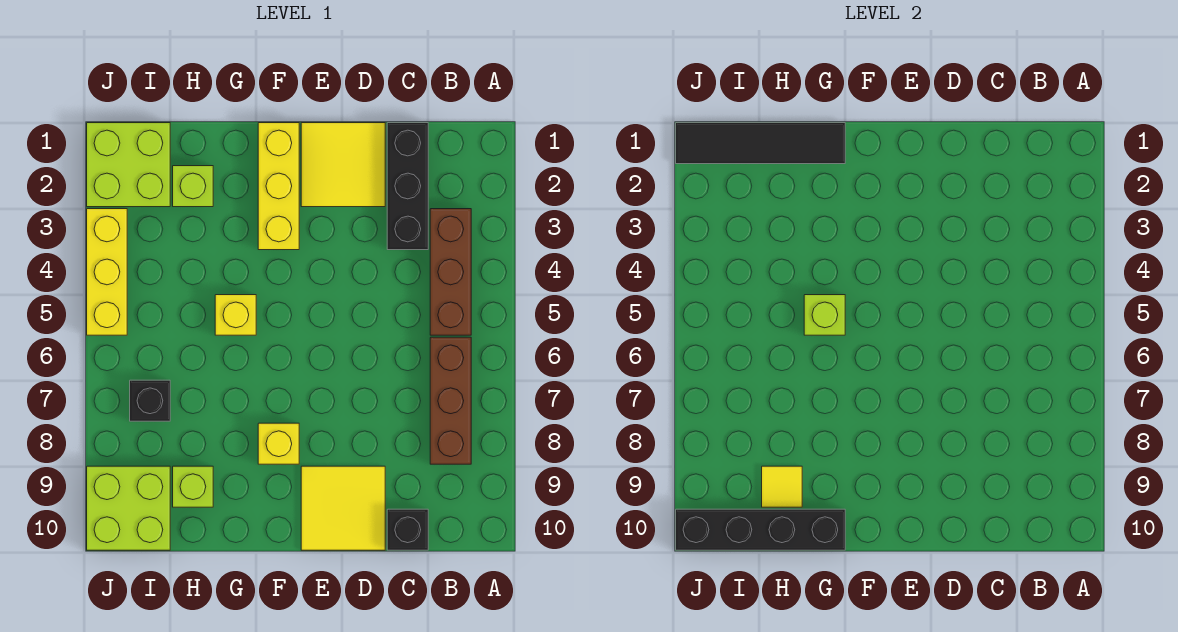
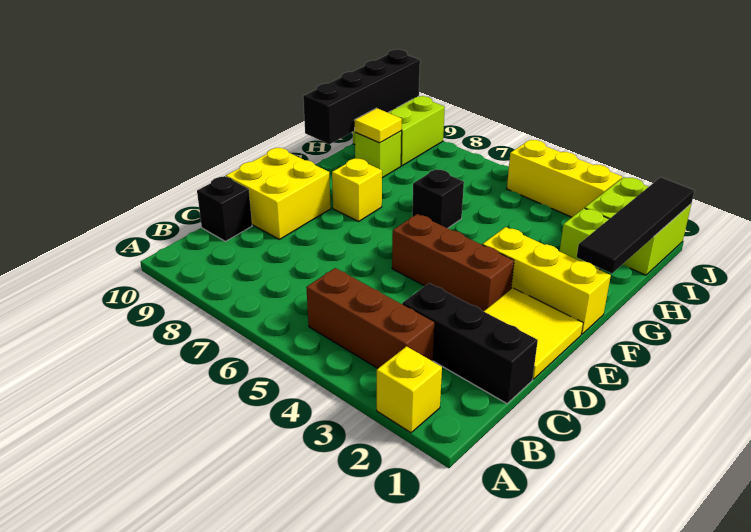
brown 1x3 brick [430,337,471,464] -> brown 1x3 brick moved to [392,214,514,311]
yellow 2x2 tile [301,466,385,550] -> yellow 2x2 brick [226,148,331,239]
yellow 1x1 brick [215,295,256,335] -> yellow 1x1 brick moved to [377,346,442,433]
lime 1x1 brick [804,295,845,335] -> none
black 1x1 brick [130,380,170,421] -> black 1x1 brick moved to [412,169,464,228]

